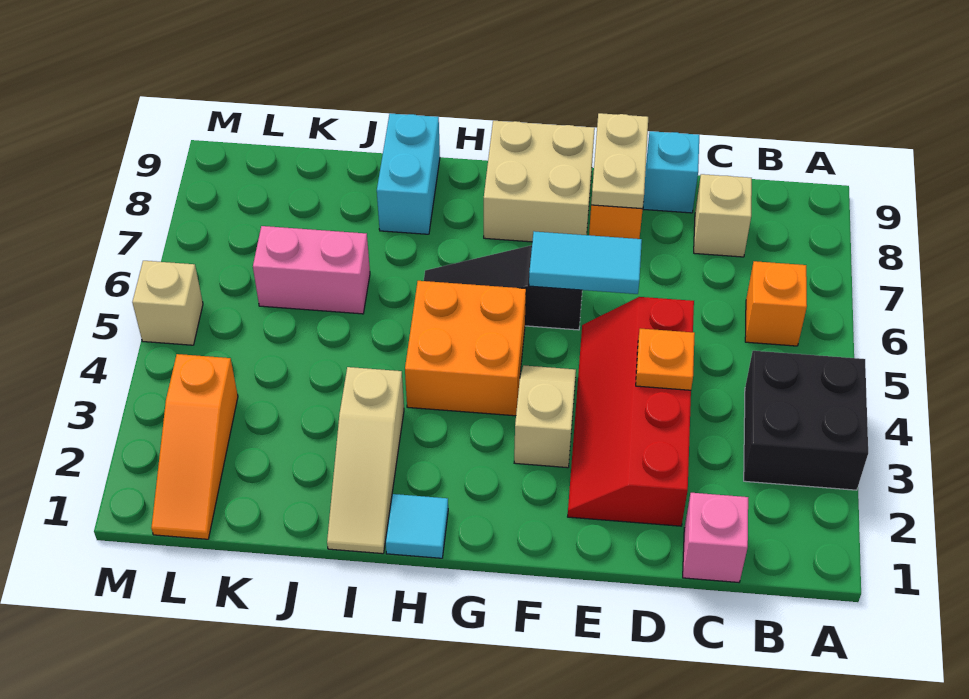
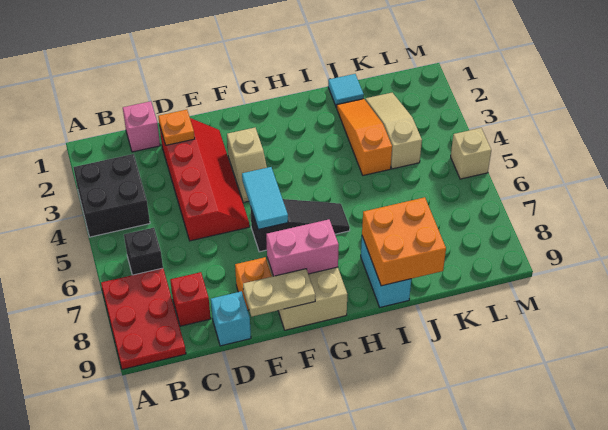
none -> red 2x3 plate [101,268,186,370]
orange 1x1 brick [745,261,807,346] -> black 1x1 brick [124,228,163,275]
tan 1x1 brick [694,174,752,257] -> red 1x1 brick [170,272,211,326]
orange 1x1 plate [636,329,695,390] -> orange 1x1 plate moved to [158,110,195,145]
cyan 1x2 tile [529,231,642,294] -> cyan 1x2 tile turned to [242,167,288,229]
tan 1x2 plate [591,113,648,209] -> tan 1x2 plate turned to [243,269,315,316]
orange 2x2 brick [405,281,526,416] -> orange 2x2 brick moved to [362,197,446,286]
cyan 1x1 tile [386,494,448,558] -> cyan 1x1 tile moved to [328,74,364,107]
tan 1x3 slope [327,367,404,554] -> tan 1x3 slope moved to [365,93,422,169]
pink 1x2 brick [253,226,370,314] -> pink 1x2 brick moved to [266,219,339,276]
orange 1x3 slope [151,354,238,539] -> orange 1x3 slope moved to [336,99,392,175]

